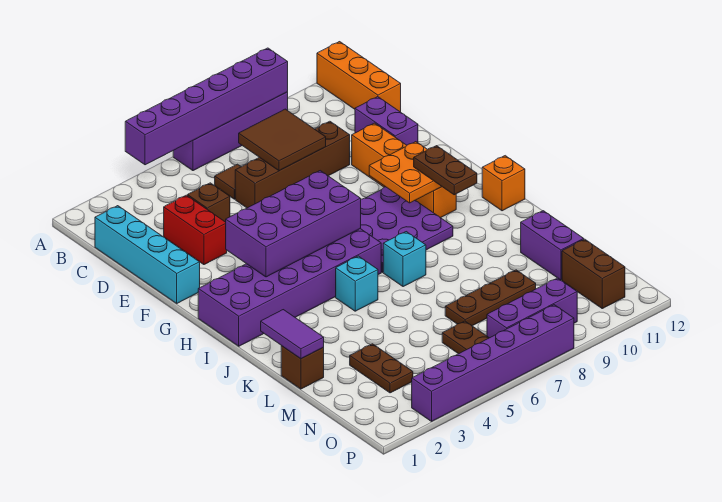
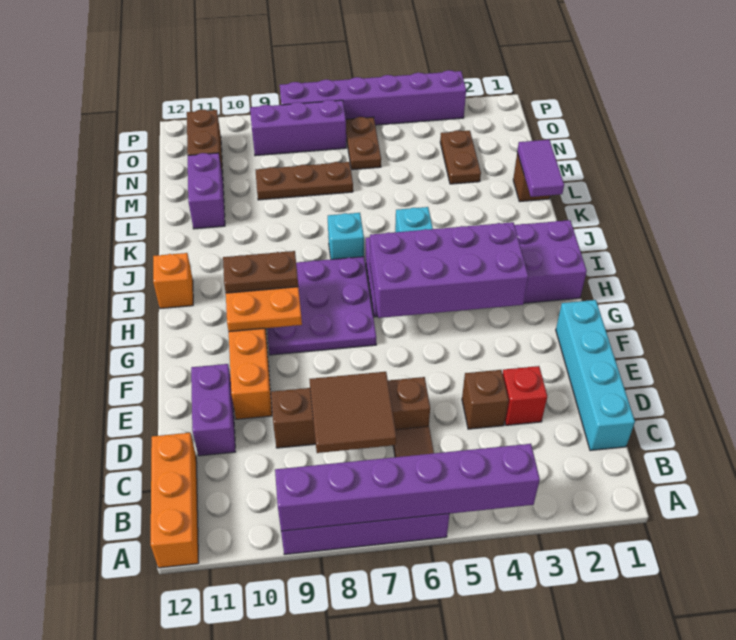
red 1x2 brick [164,195,227,265] -> red 1x1 brick [502,366,547,425]
brown 1x2 plate [414,146,477,195] -> brown 1x2 plate turned to [223,251,298,293]

